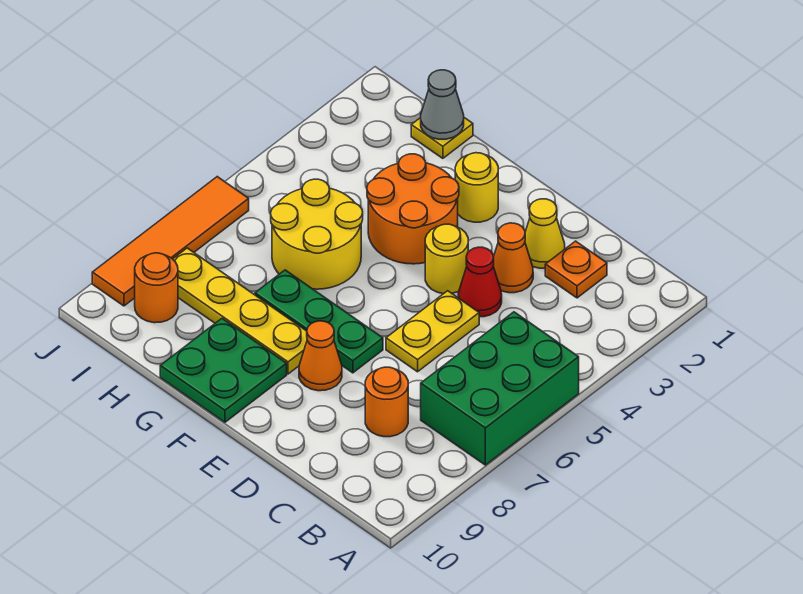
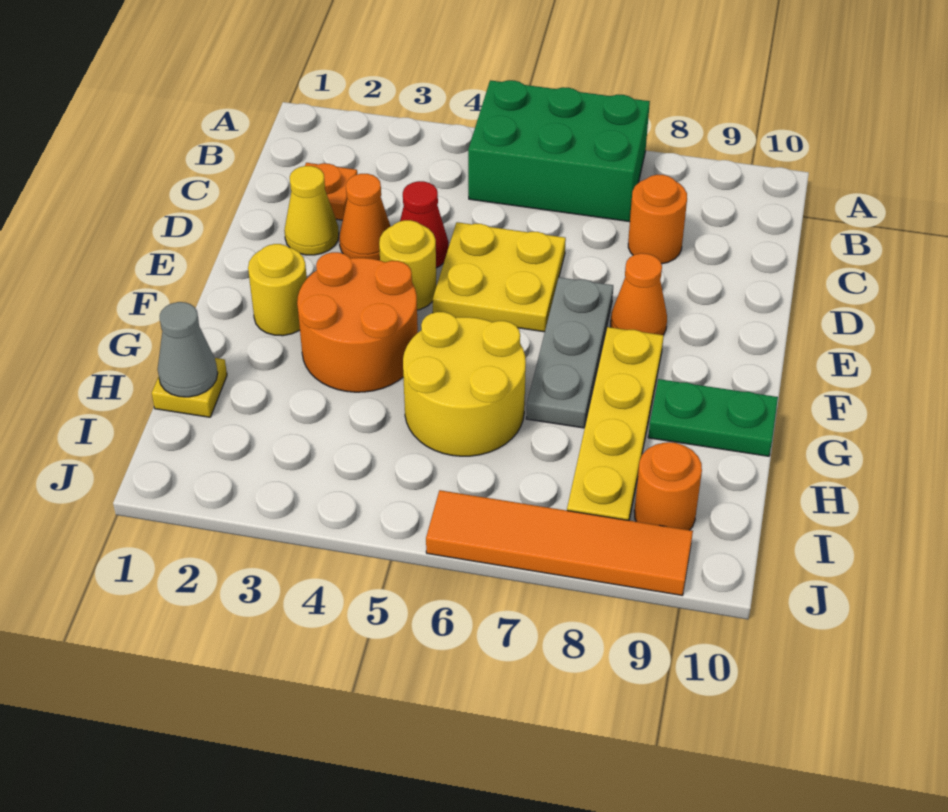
yellow 1x2 plate [386,291,479,372] -> yellow 2x2 plate [433,222,566,332]
green 1x3 plate [255,270,383,373] -> grey 1x3 plate [526,277,613,428]
green 2x2 plate [160,319,287,422] -> green 1x2 plate [648,379,778,456]

